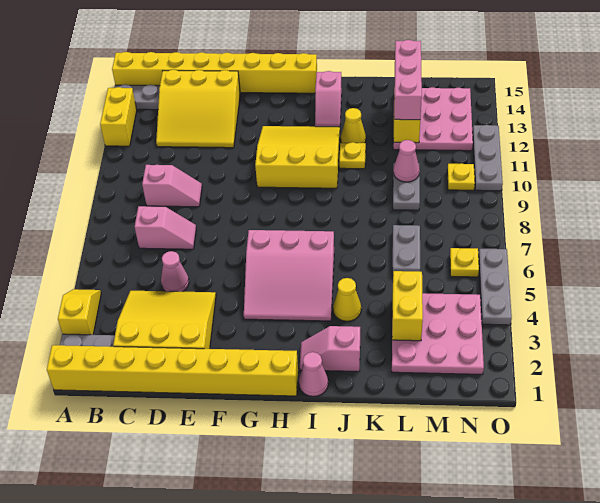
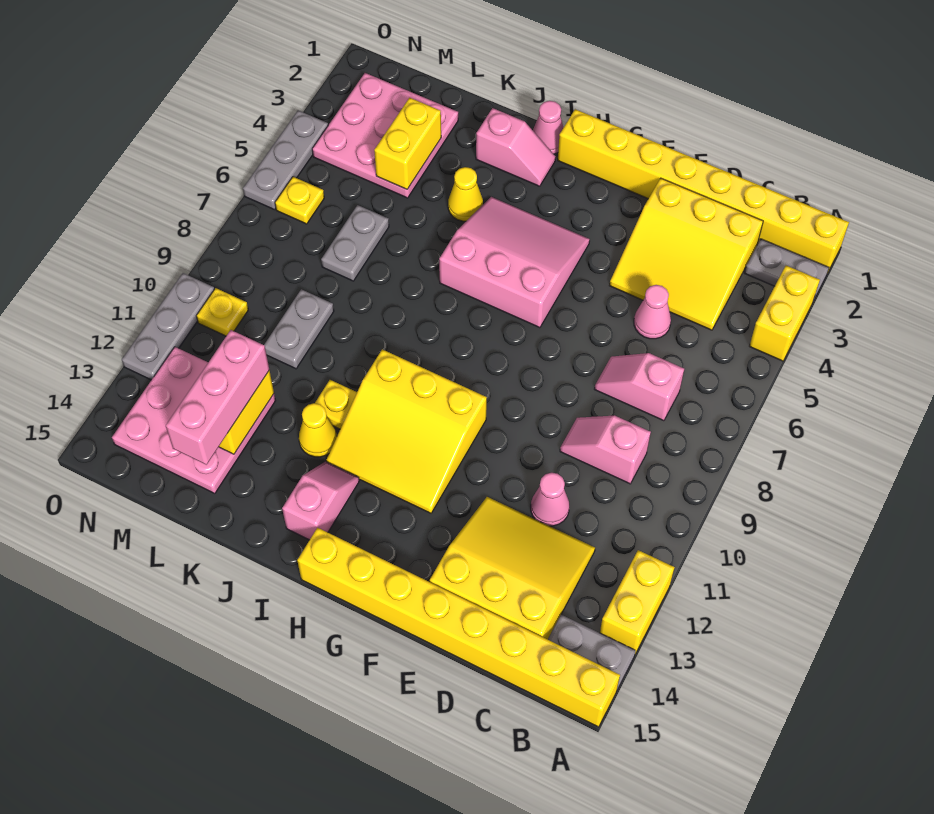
yellow 1x2 slope [58,289,101,335] -> yellow 1x2 brick [750,266,820,361]
pink 1x1 cone [393,140,420,182] -> pink 1x1 cone moved to [531,473,569,526]

